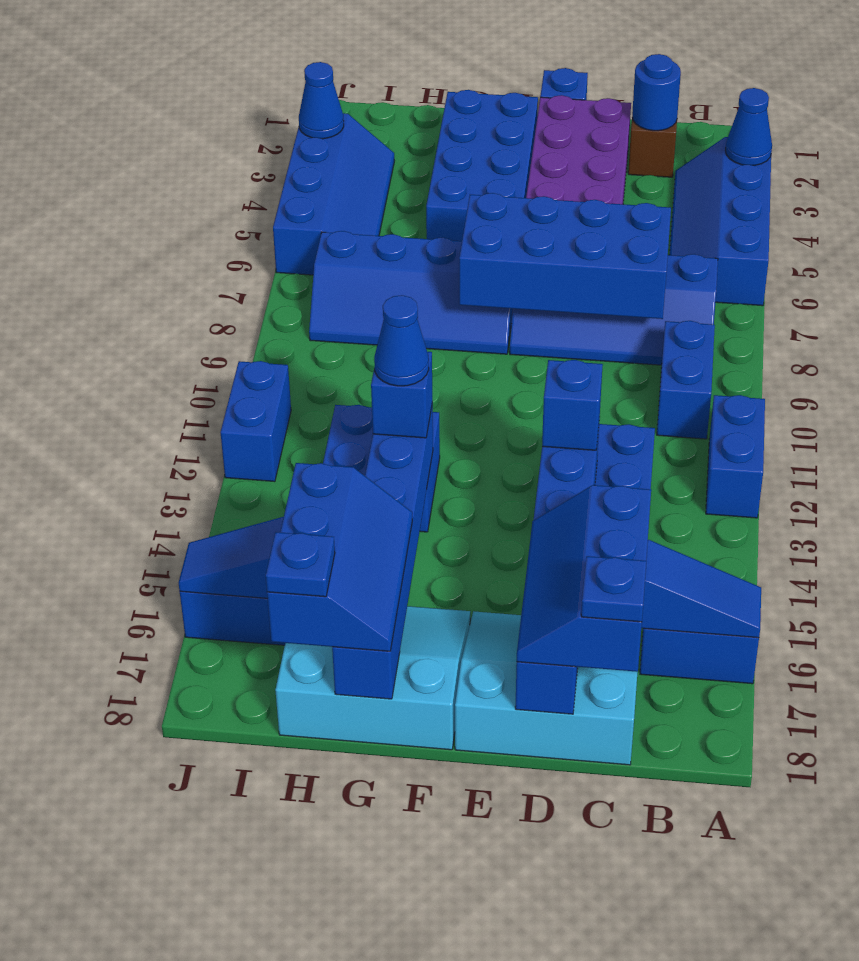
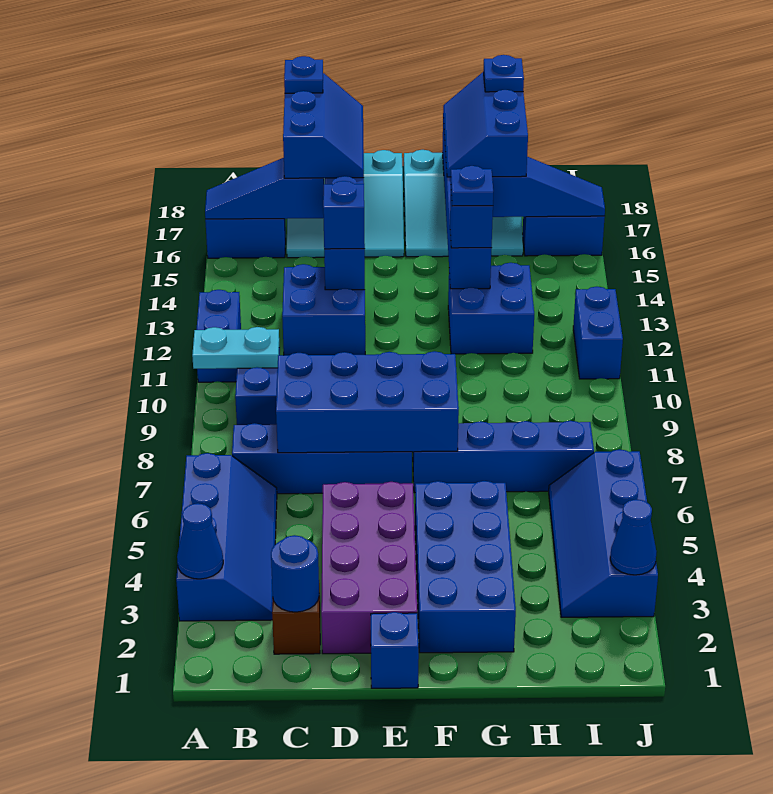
none -> cyan 1x2 plate [192,327,279,369]
blue 1x1 cone [374,295,429,386] -> blue 1x1 plate [451,166,493,206]

